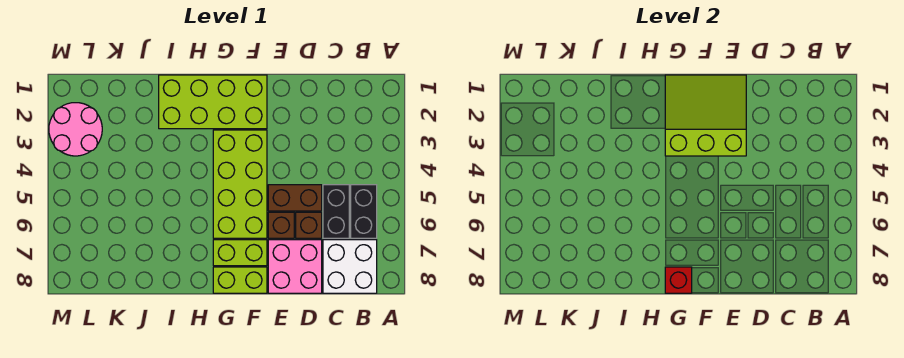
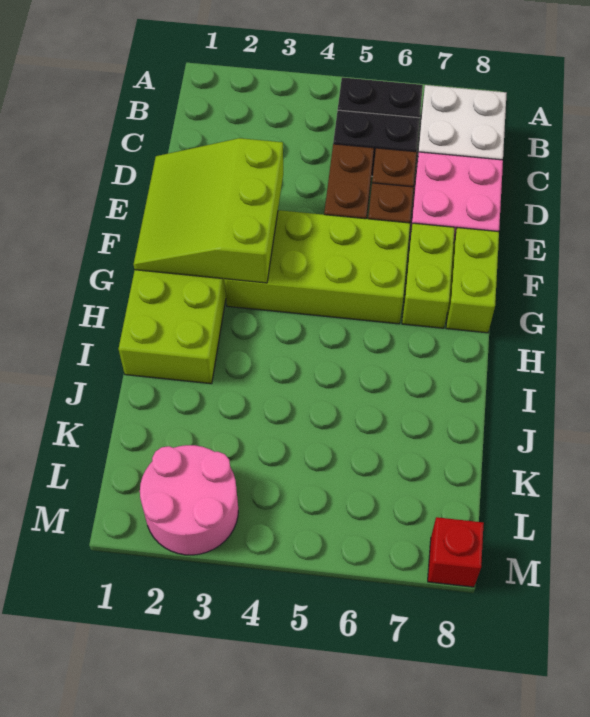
red 1x1 brick [665,267,692,293] -> red 1x1 brick moved to [428,517,484,587]

